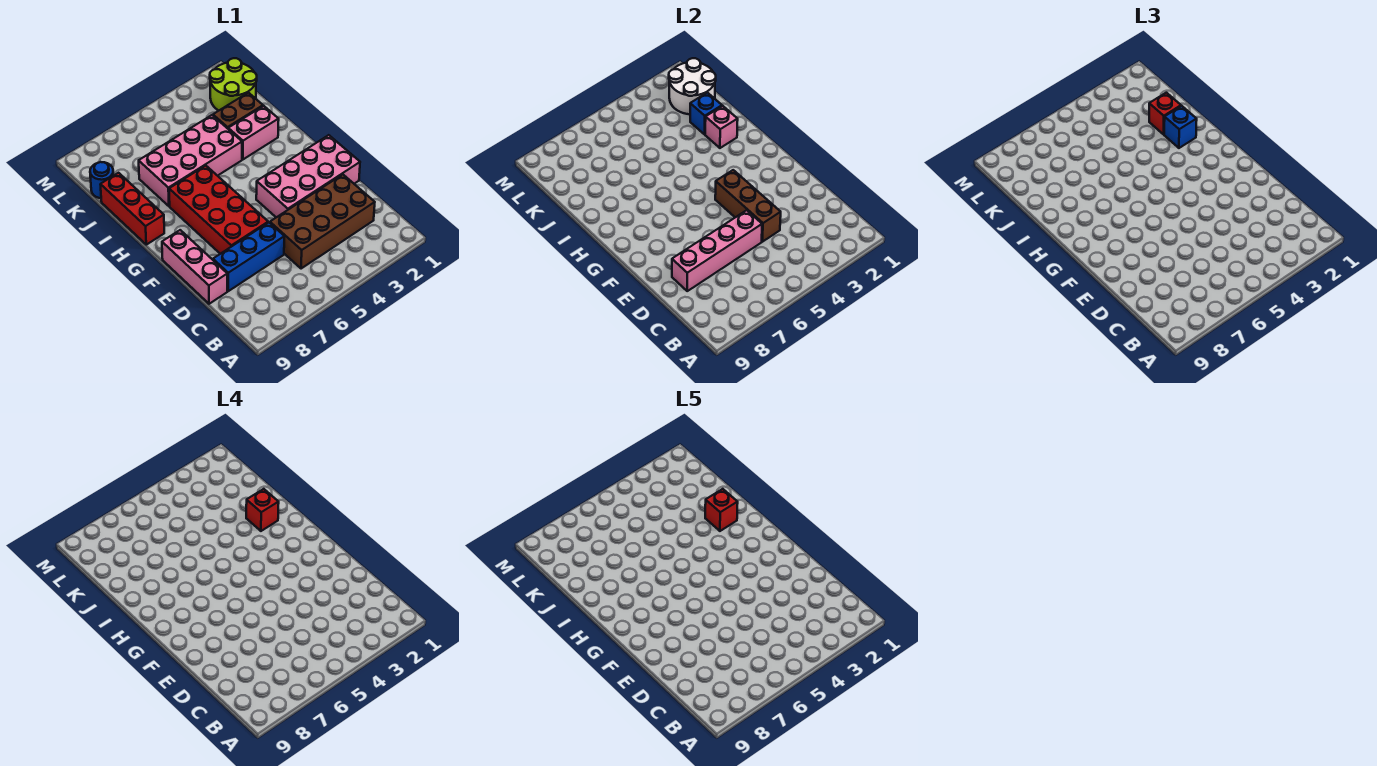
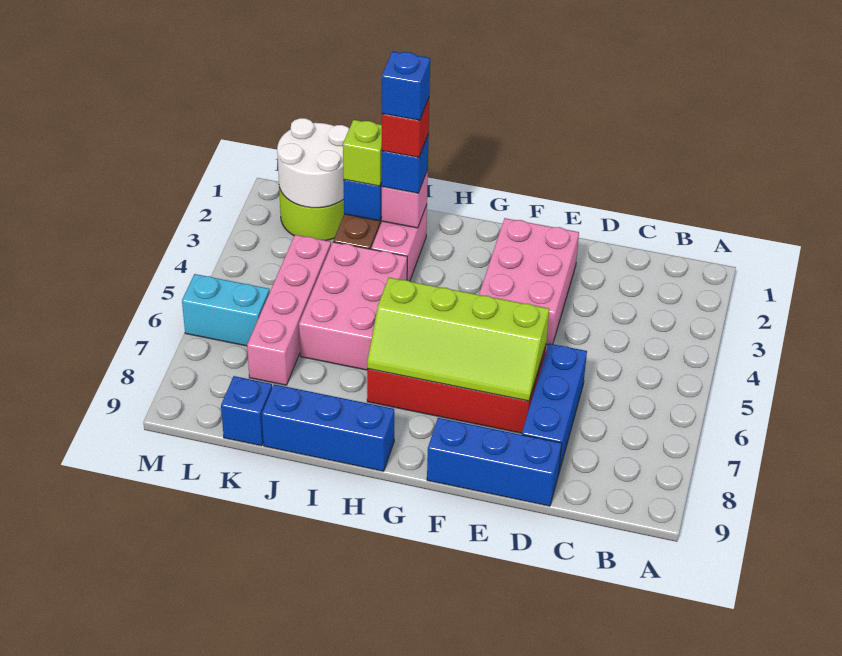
brown 2x4 brick [270,175,375,269] -> none
brown 1x3 brick [715,170,781,242] -> none
pink 1x4 brick [672,210,762,291] -> pink 1x4 brick moved to [247,235,331,385]
pink 1x3 brick [162,230,227,304] -> blue 1x3 brick [427,418,562,506]
pink 2x4 brick [256,135,360,217] -> pink 2x3 brick [479,218,579,345]
none -> lime 2x4 slope [367,278,549,401]
red 1x3 brick [100,173,164,245] -> blue 1x3 brick [262,384,394,471]
red 1x1 brick [705,489,738,531] -> blue 1x1 brick [382,51,430,120]
pink 2x4 brick [139,115,242,206] -> pink 2x3 brick [299,242,407,370]
red 1x1 brick [1149,93,1181,134] -> lime 1x1 brick [343,120,382,186]
blue 1x1 round brick [90,162,114,198] -> blue 1x1 brick [221,376,272,446]
none -> cyan 1x2 brick [182,274,270,346]

